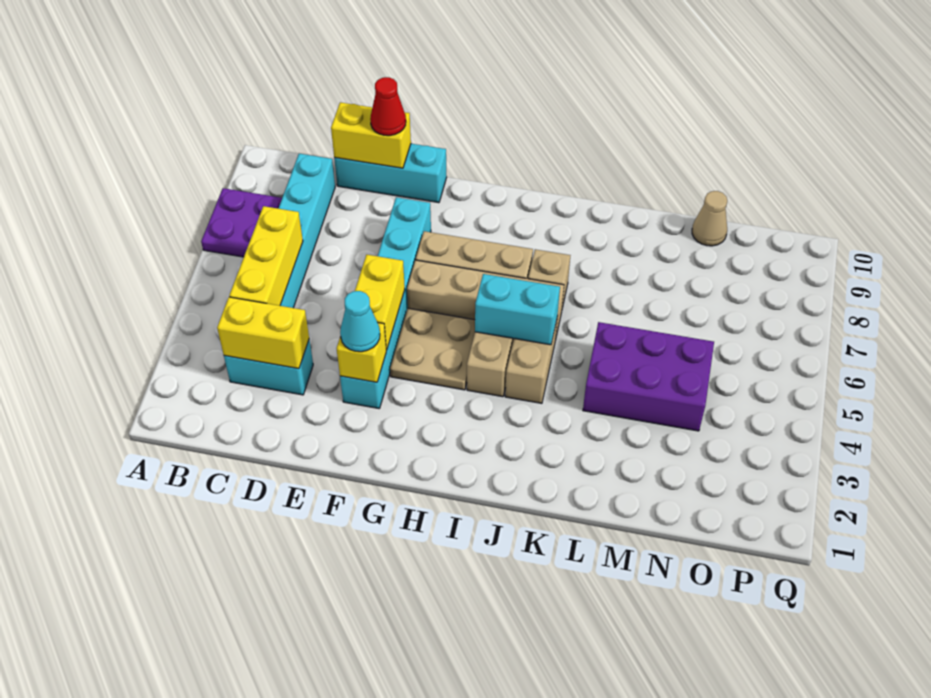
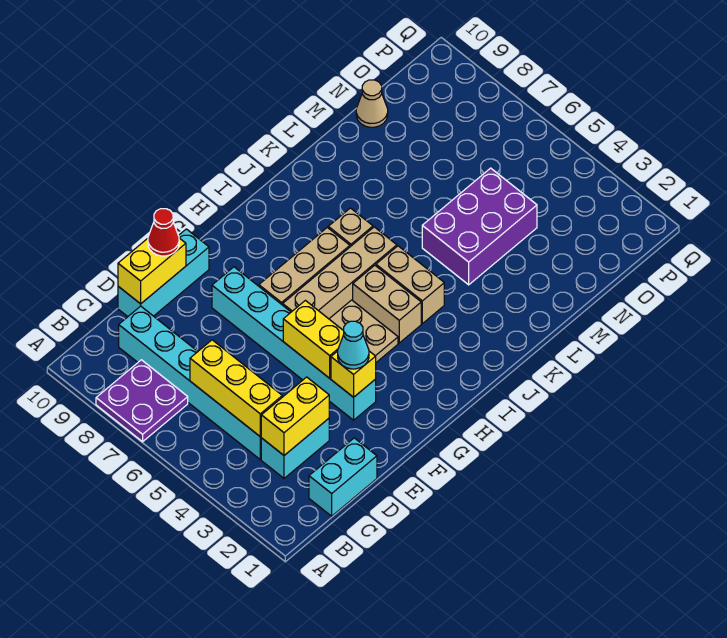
cyan 1x2 brick [475,274,560,345] -> cyan 1x2 brick moved to [309,438,377,516]

